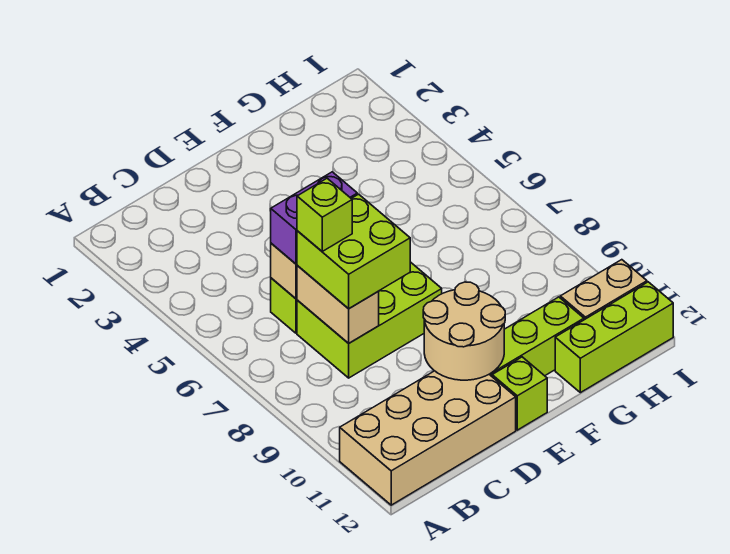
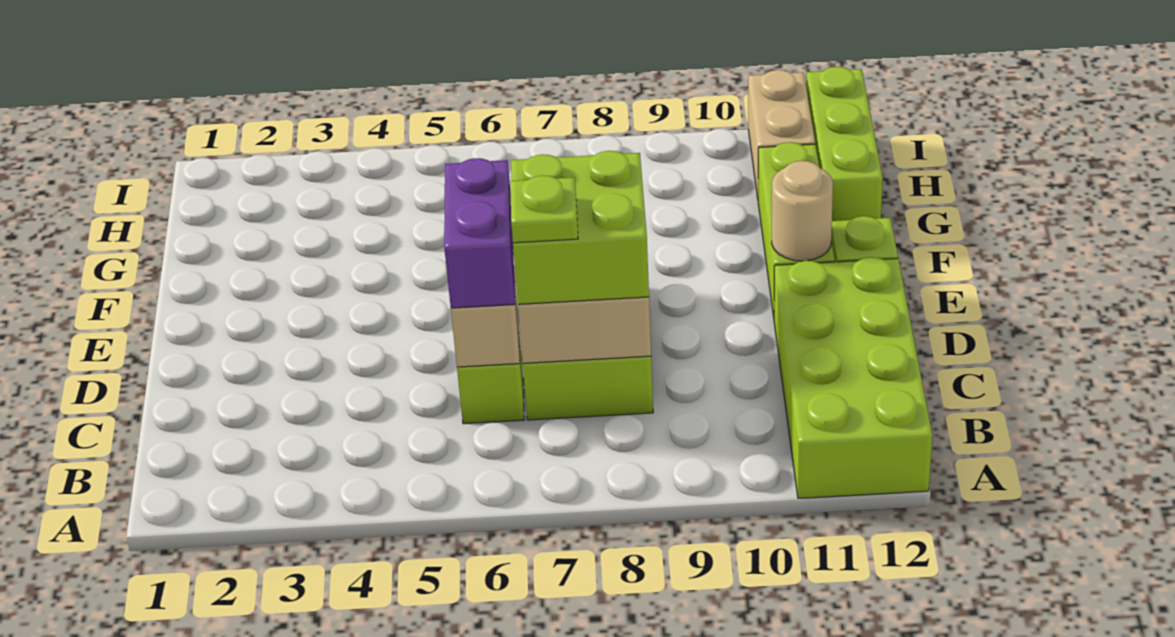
tan 2x4 brick [340,371,516,505] -> lime 2x4 brick [774,257,932,498]
lime 1x1 brick [297,178,352,251] -> lime 1x1 plate [510,175,578,243]
tan 2x2 round brick [423,282,505,380] -> tan 1x1 round brick [772,161,833,261]

